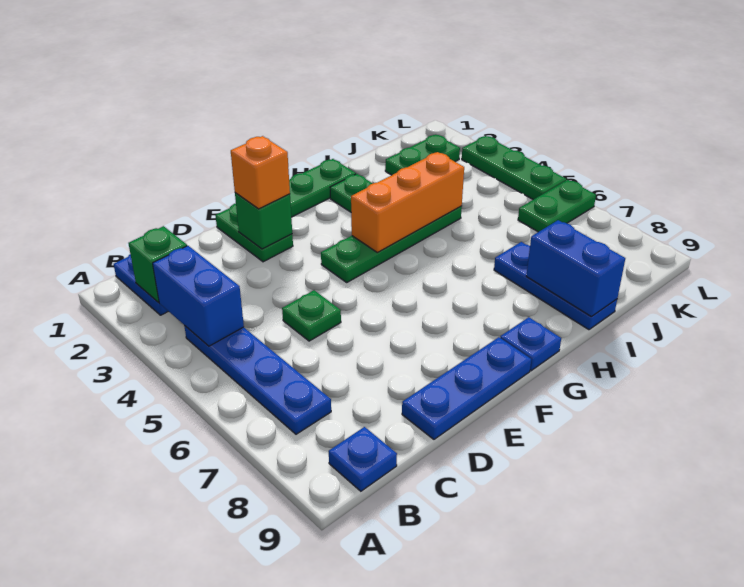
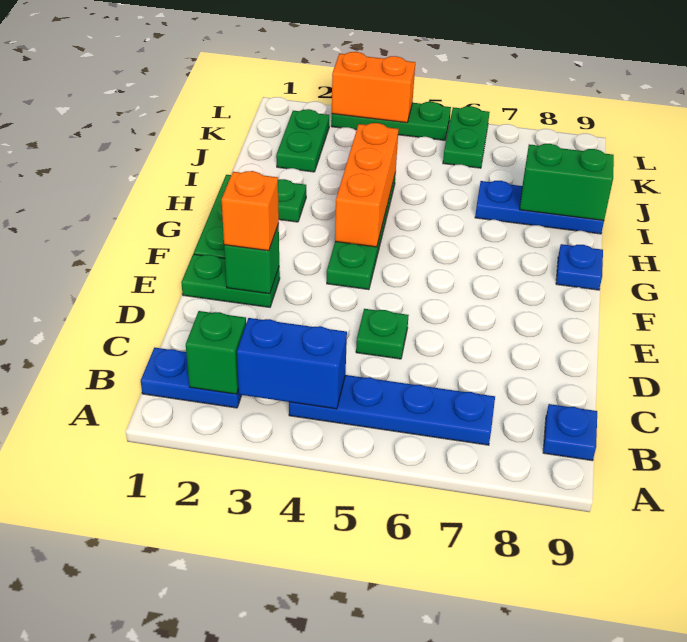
blue 1x3 plate [402,337,531,439] -> none
blue 1x2 brick [526,220,625,316] -> green 1x2 brick [520,144,614,220]
none -> orange 1x2 brick [332,52,415,123]

